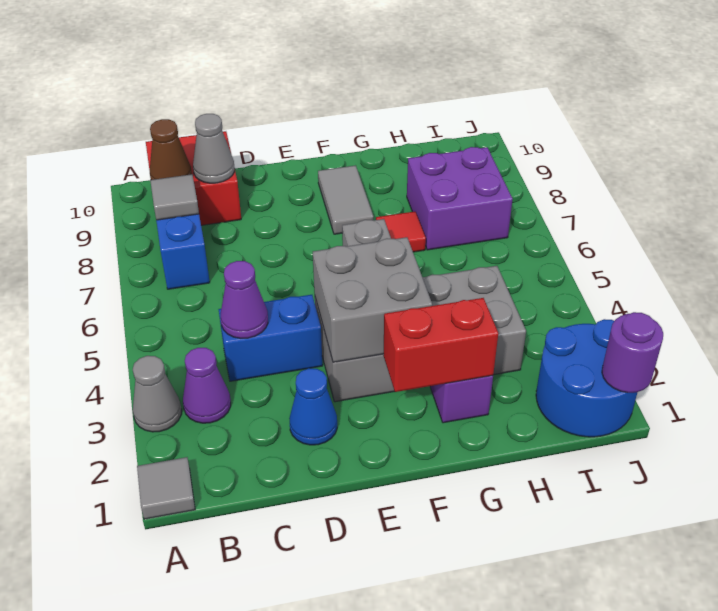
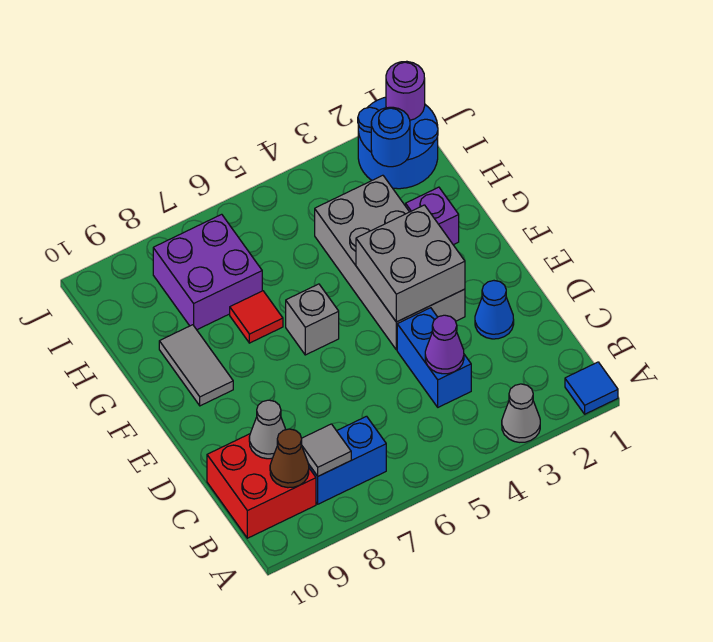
grey 1x1 tile [137,457,195,519] -> blue 1x1 tile [565,362,618,414]
purple 1x1 cone [183,348,231,423] -> none
red 1x2 brick [383,298,498,392] -> none
grey 1x2 tile [318,165,373,234] -> grey 1x2 tile turned to [159,325,233,406]
none -> blue 1x1 round brick [371,107,410,167]

